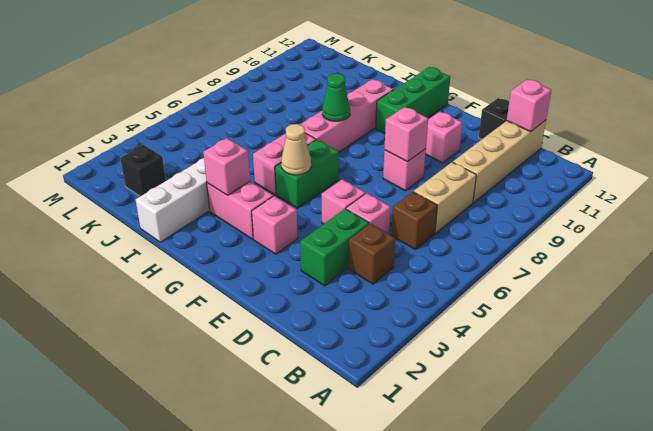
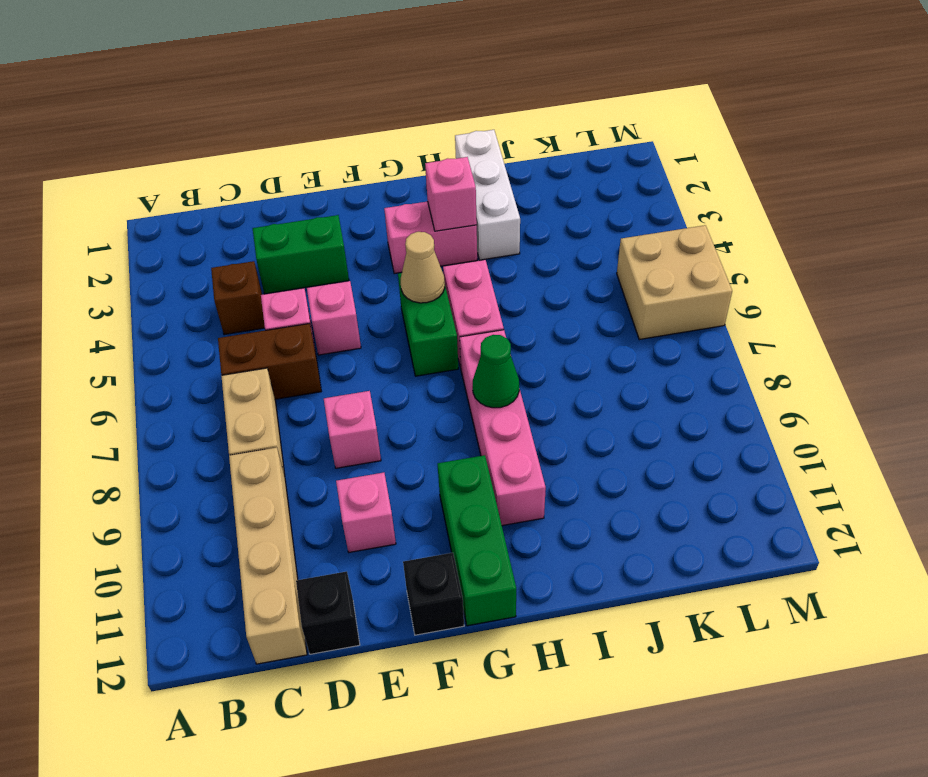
brown 1x1 brick [391,192,438,250] -> brown 1x2 brick [218,323,321,399]
pink 1x1 brick [507,79,552,132] -> none
green 1x2 brick [300,209,369,286] -> green 1x2 brick turned to [253,215,349,294]
pink 1x1 brick [384,107,428,161] -> none
pink 1x1 brick [252,196,298,254] -> none
black 1x1 brick [120,145,166,196] -> black 1x1 brick moved to [403,553,464,635]
none -> tan 2x2 brick [617,225,732,340]

